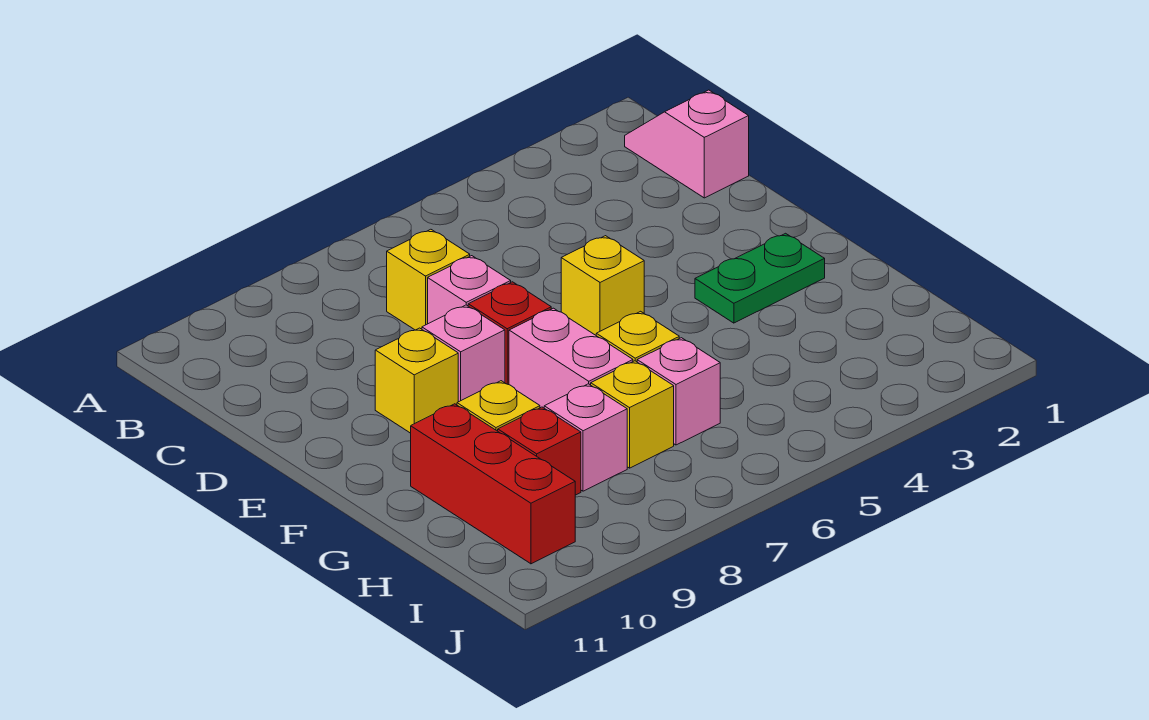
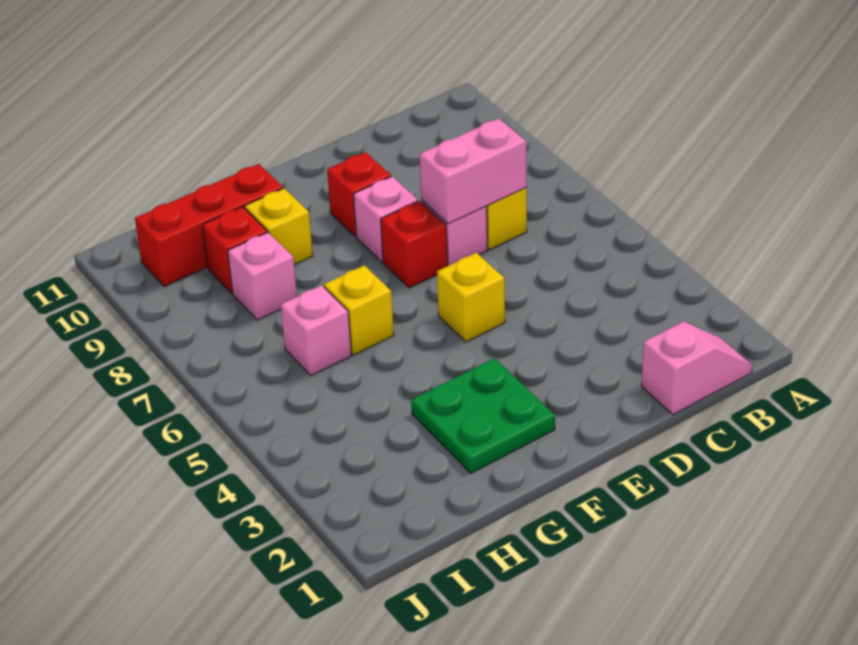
yellow 1x1 brick [375,328,458,433] -> red 1x1 brick [327,152,391,237]
green 1x2 plate [695,233,825,323] -> green 2x2 plate [411,358,555,473]
pink 1x2 brick [509,308,633,408] -> pink 1x2 brick moved to [420,118,526,224]
yellow 1x1 brick [591,361,674,468] -> none

